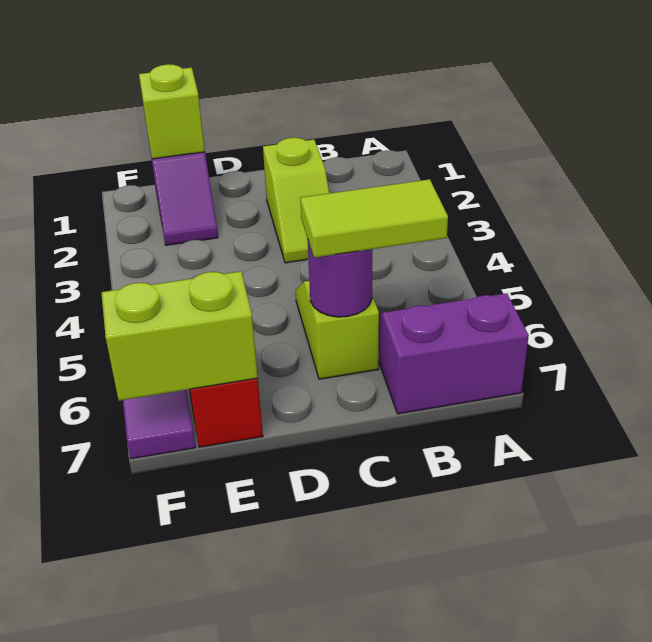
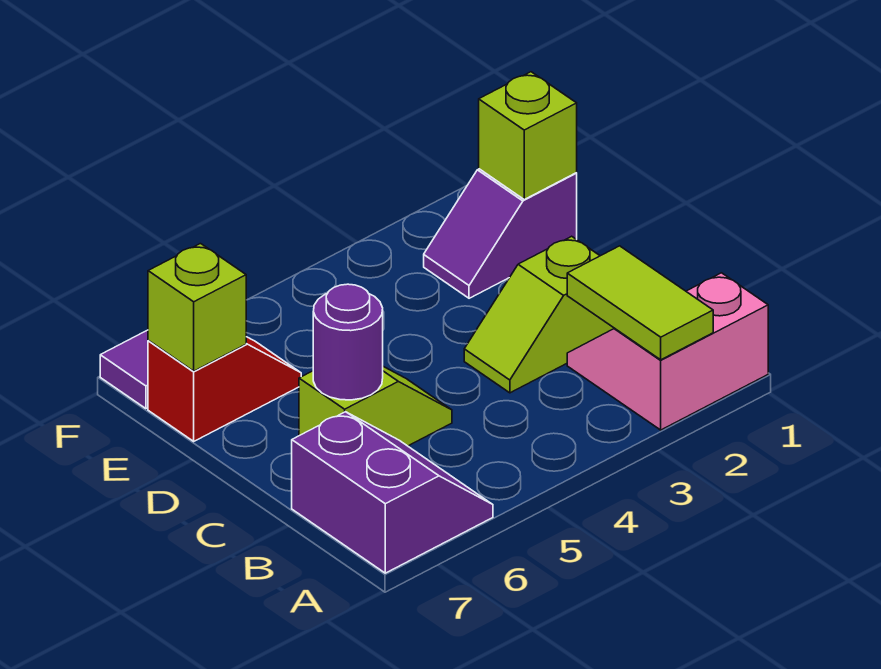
none -> pink 2x2 slope [567,273,768,430]
lime 1x2 tile [300,179,448,258] -> lime 1x2 tile moved to [567,246,713,360]
lime 1x2 brick [101,271,258,401] -> lime 1x1 brick [148,244,246,371]

